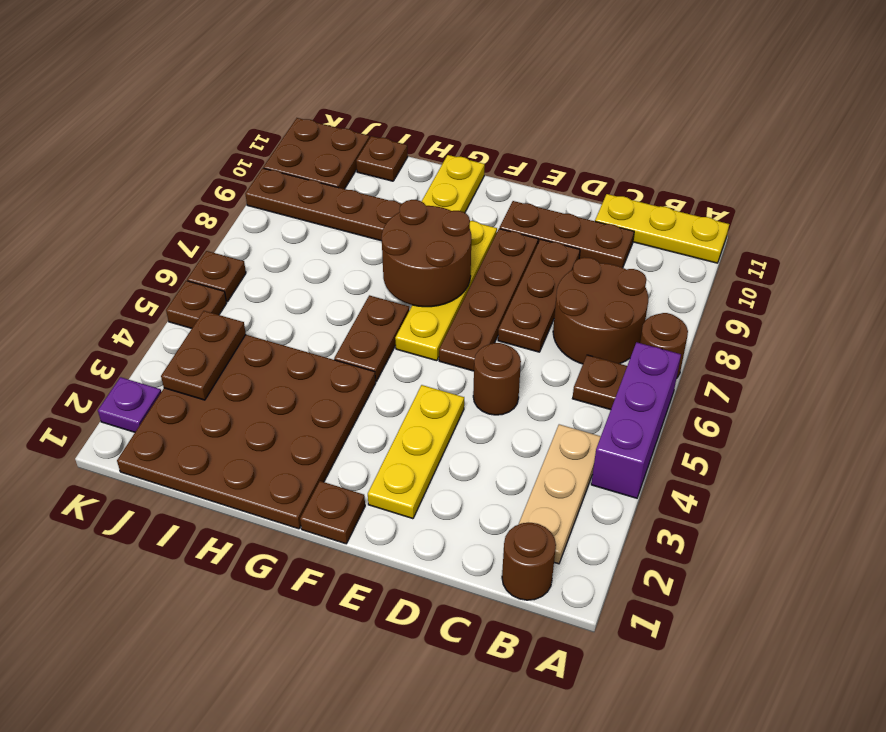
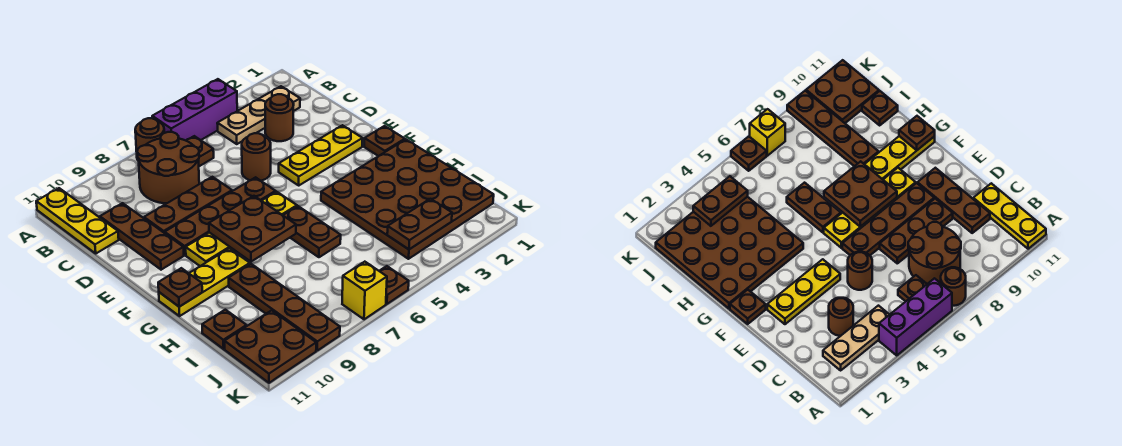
brown 1x1 round brick [502,523,556,600] -> brown 1x1 round brick moved to [265,94,294,141]
brown 2x2 round brick [382,200,471,307] -> brown 2x2 plate [209,196,296,262]
brown 1x2 plate [334,295,409,381] -> brown 1x2 plate turned to [283,206,341,257]
purple 1x1 plate [98,377,161,432] -> none
brown 1x1 plate [166,281,226,328] -> brown 1x1 plate moved to [158,268,202,307]
none -> yellow 1x1 brick [342,262,387,319]

